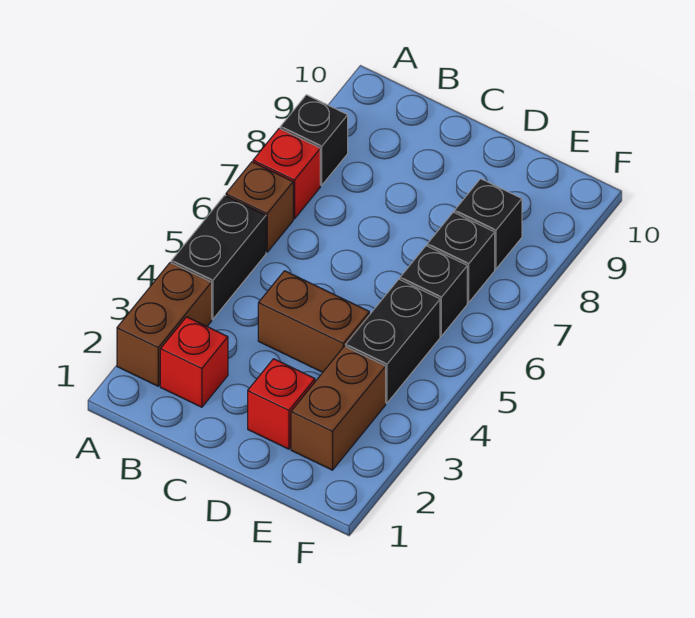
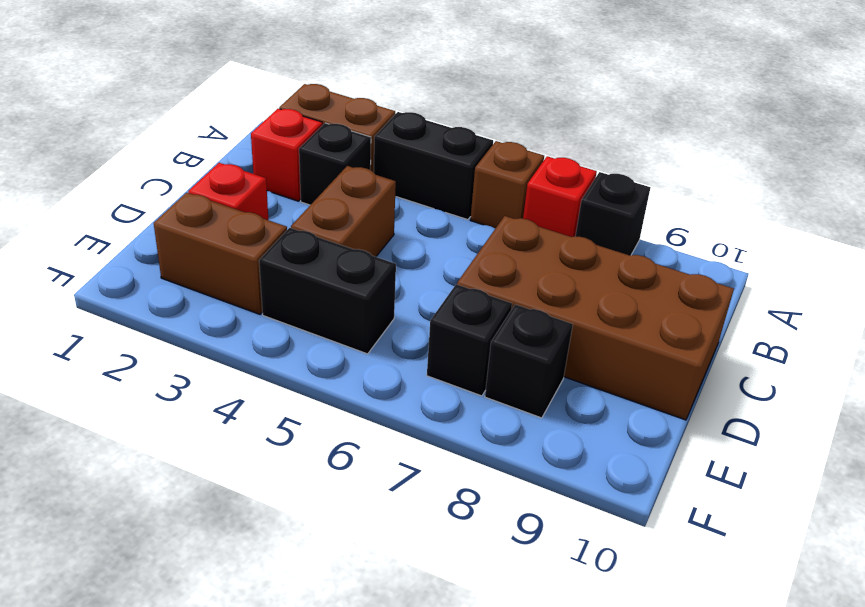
none -> brown 2x4 brick [457,216,734,420]
black 1x1 brick [400,246,467,336] -> black 1x1 brick moved to [299,123,371,205]

